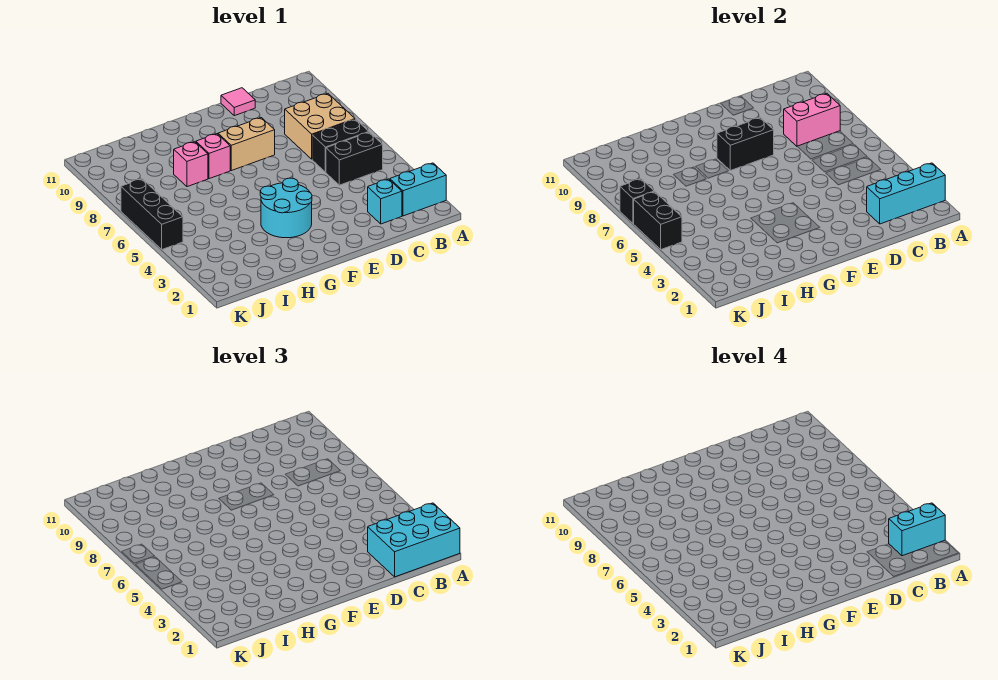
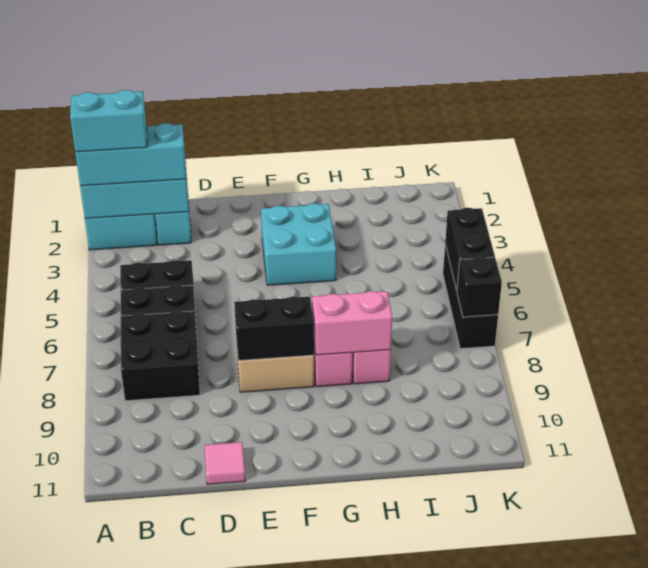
cyan 2x3 brick [368,503,460,577] -> cyan 1x3 brick [75,123,186,186]
tan 2x2 brick [285,94,355,159] -> black 2x2 brick [121,311,200,401]
pink 1x2 brick [784,94,840,146] -> pink 1x2 brick moved to [312,291,392,355]
cyan 2x2 round brick [260,178,312,238] -> cyan 2x2 brick [261,203,336,285]

